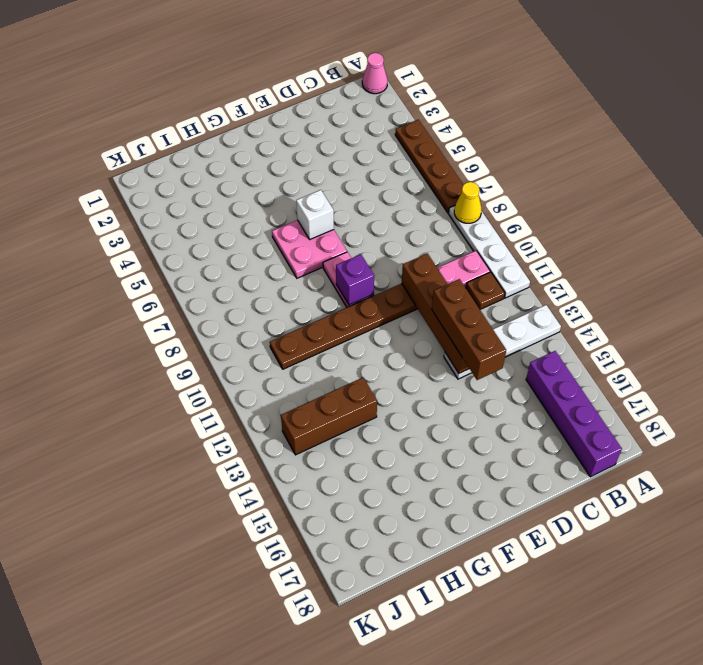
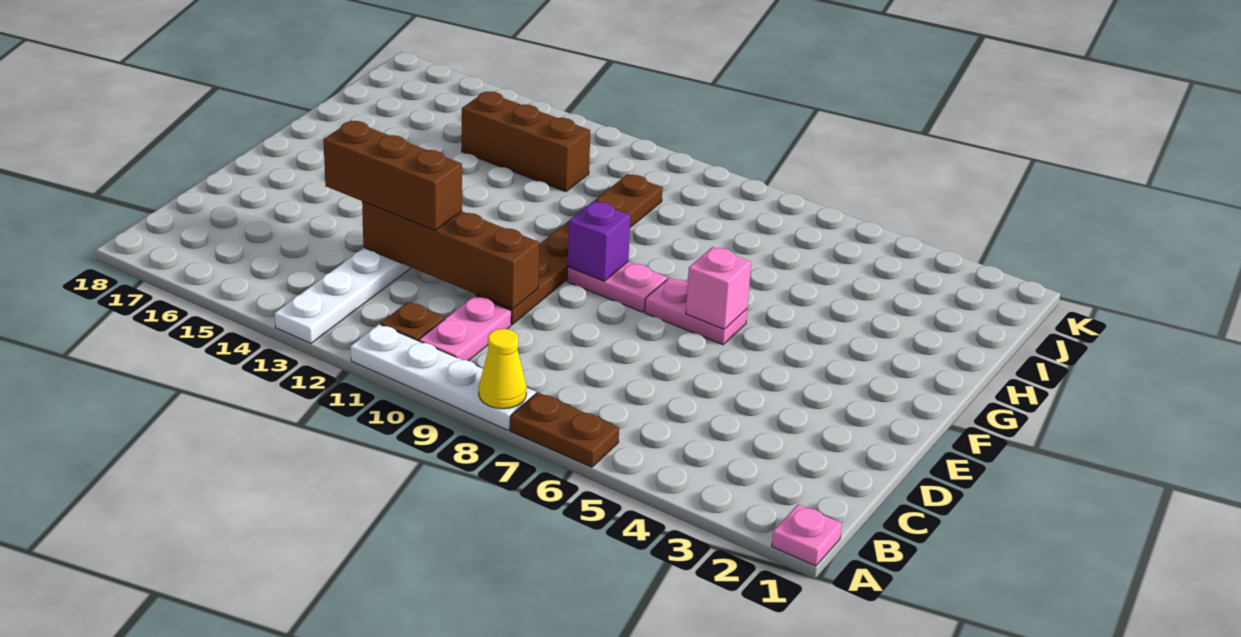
pink 1x1 cone [362,53,387,94] -> pink 1x1 plate [772,504,842,566]
brown 1x4 plate [395,120,463,213] -> brown 1x2 plate [510,392,619,467]
purple 1x4 brick [526,351,622,477] -> none
pink 2x2 plate [272,220,347,278] -> pink 1x2 plate [645,278,747,345]
white 1x1 brick [296,190,334,239] -> pink 1x1 brick [686,247,751,329]
brown 1x3 brick [281,378,377,455] -> brown 1x3 brick turned to [462,91,590,192]

